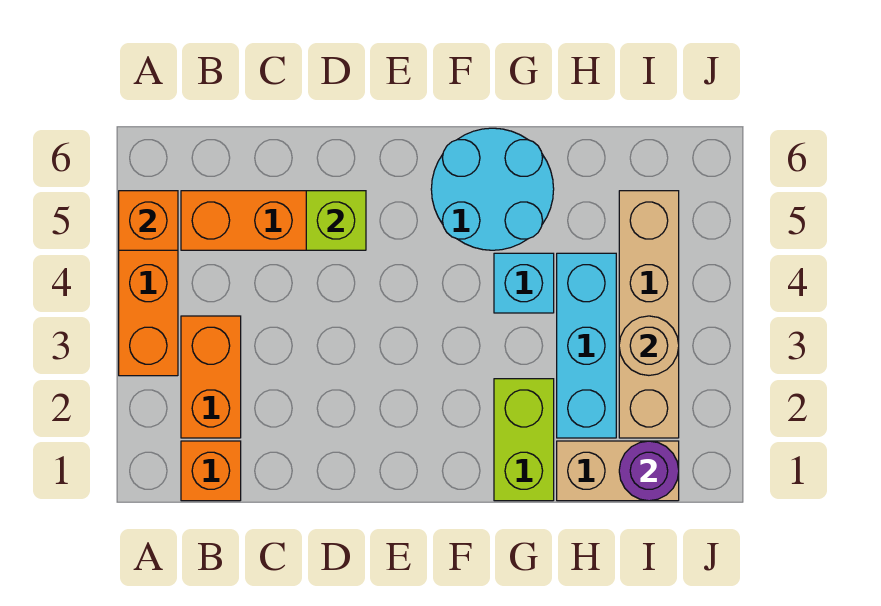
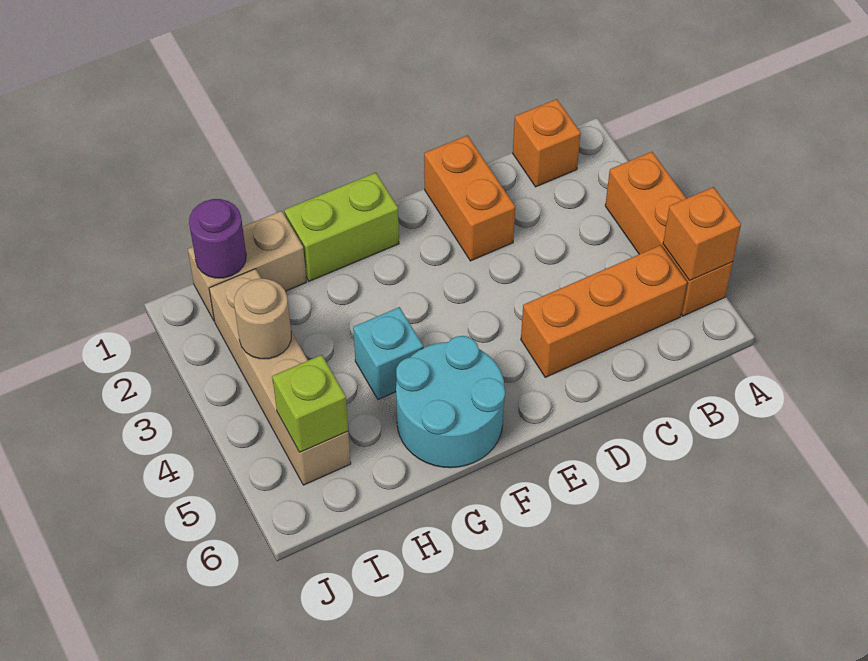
orange 1x2 brick [181,316,241,438] -> orange 1x2 brick moved to [424,135,515,261]
lime 1x1 brick [306,191,366,250] -> lime 1x1 brick moved to [272,355,348,452]
lime 1x2 brick [494,379,554,501] -> lime 1x2 brick turned to [284,173,399,281]
cyan 1x3 brick [557,253,616,438] -> none

